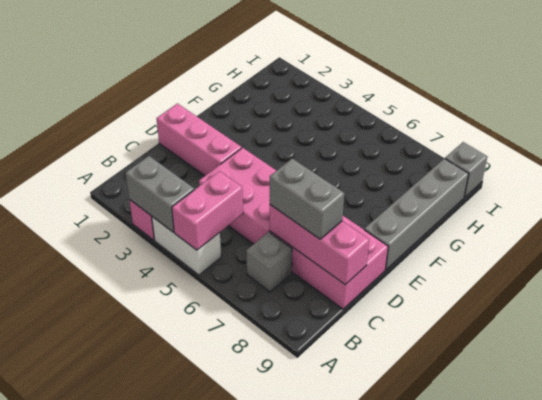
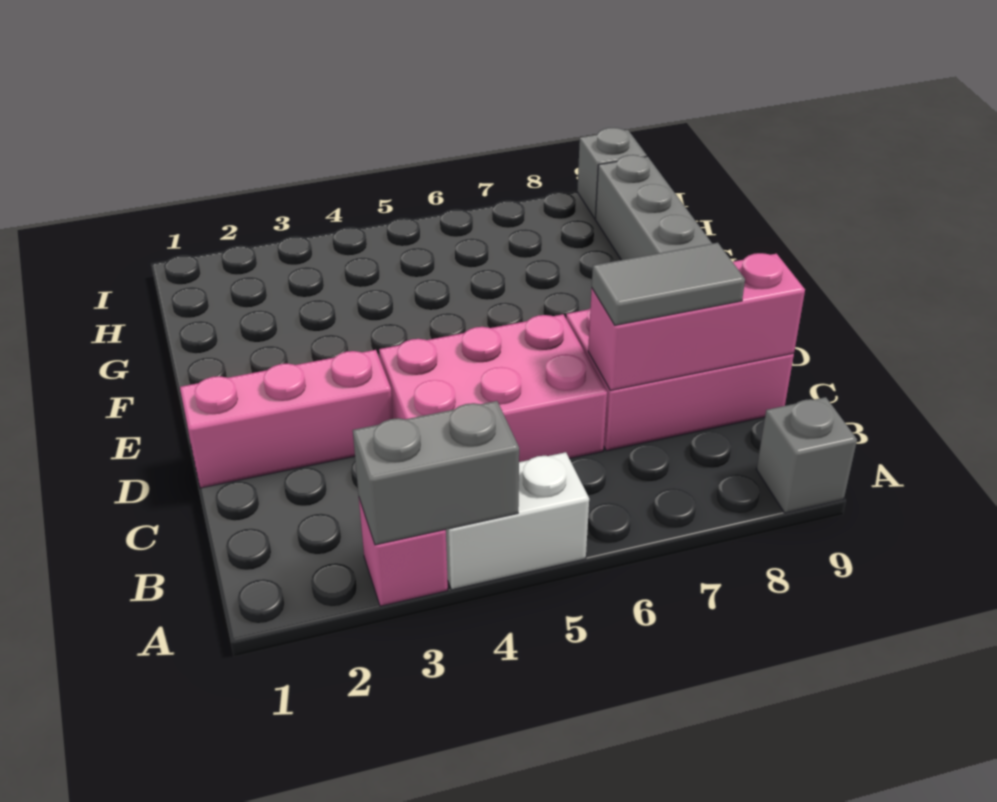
pink 1x2 brick [172,171,243,250] -> none
grey 1x1 brick [246,232,292,292] -> grey 1x1 brick moved to [756,397,857,513]
grey 1x2 brick [270,158,344,239] -> grey 1x2 tile [592,243,745,325]

